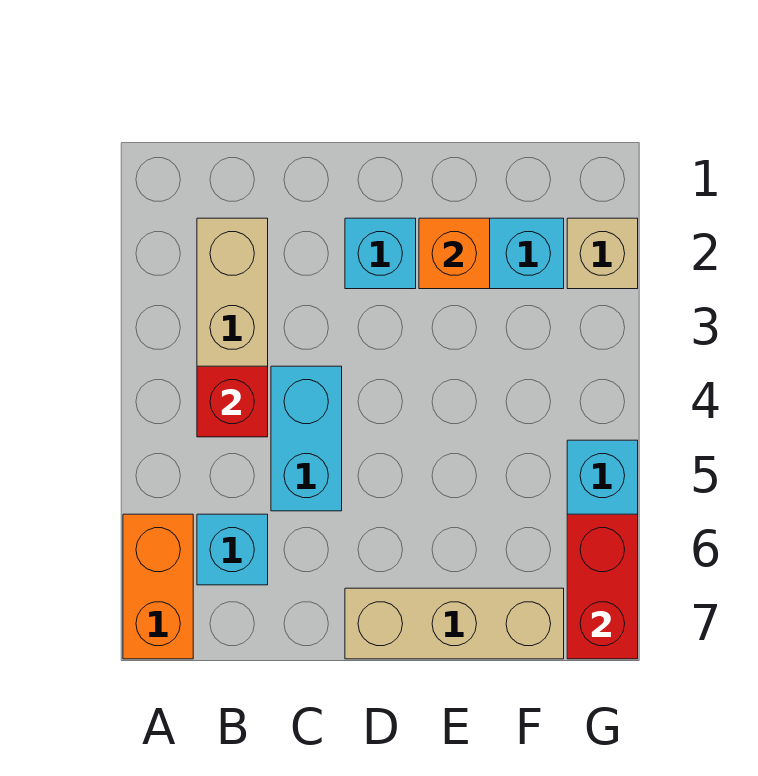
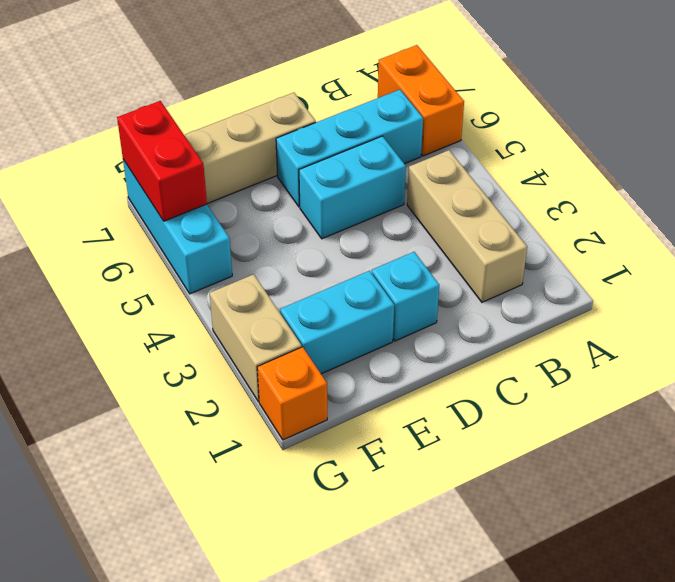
red 1x1 brick [197,366,268,437] -> none
cyan 1x1 brick [197,514,268,585] -> cyan 1x3 brick [276,90,423,207]
cyan 1x2 brick [271,366,342,511] -> cyan 1x2 brick turned to [299,136,406,239]
orange 1x1 brick [419,218,490,289] -> orange 1x1 brick moved to [257,347,327,440]
tan 1x1 brick [567,218,638,289] -> tan 1x2 brick [210,274,302,402]

